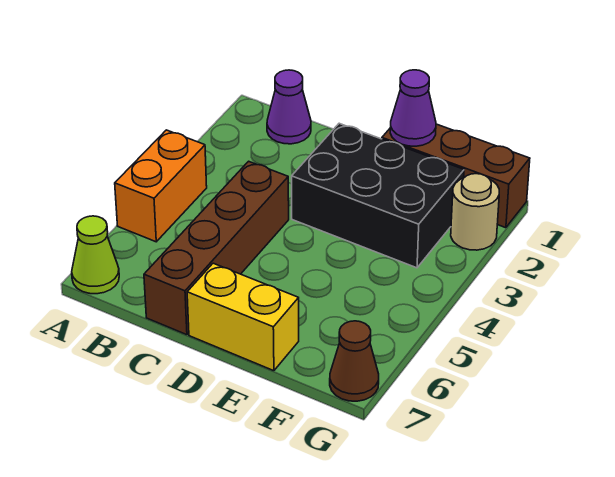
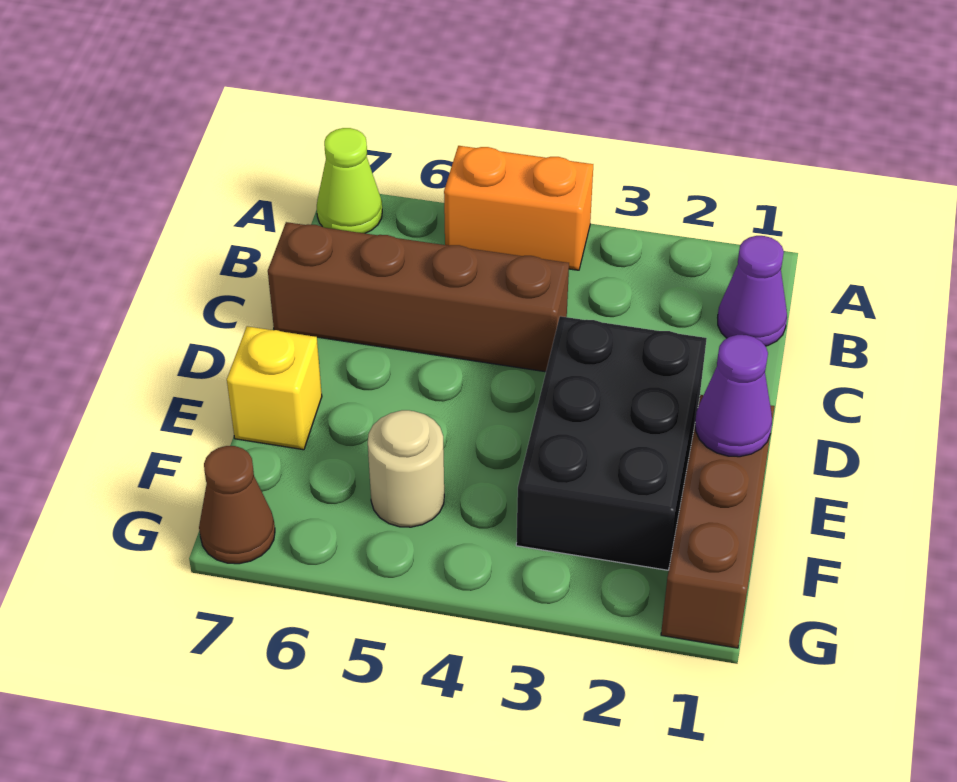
yellow 1x2 brick [187,263,299,371] -> yellow 1x1 brick [227,326,322,450]
tan 1x1 round brick [451,174,499,250] -> tan 1x1 round brick moved to [368,410,444,527]

